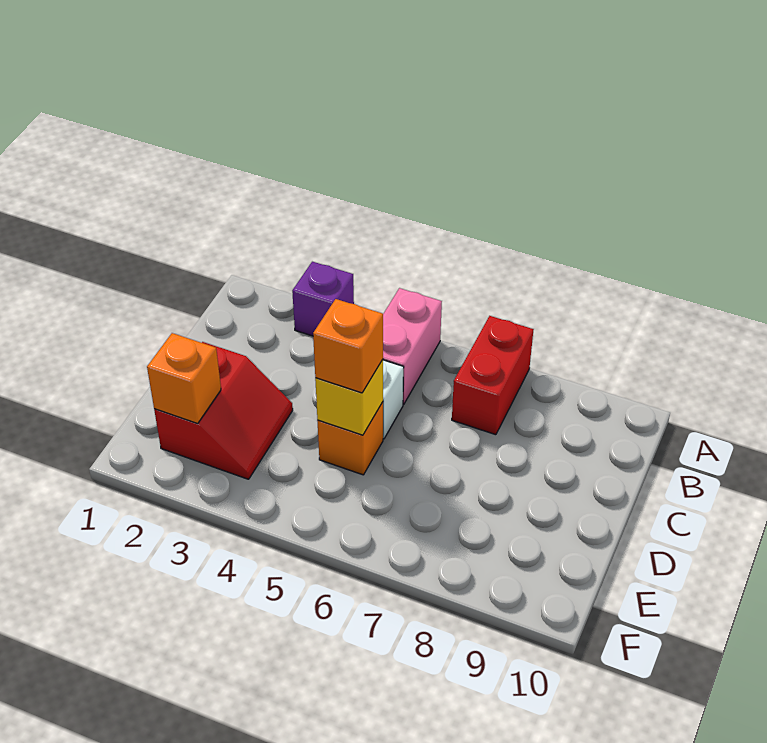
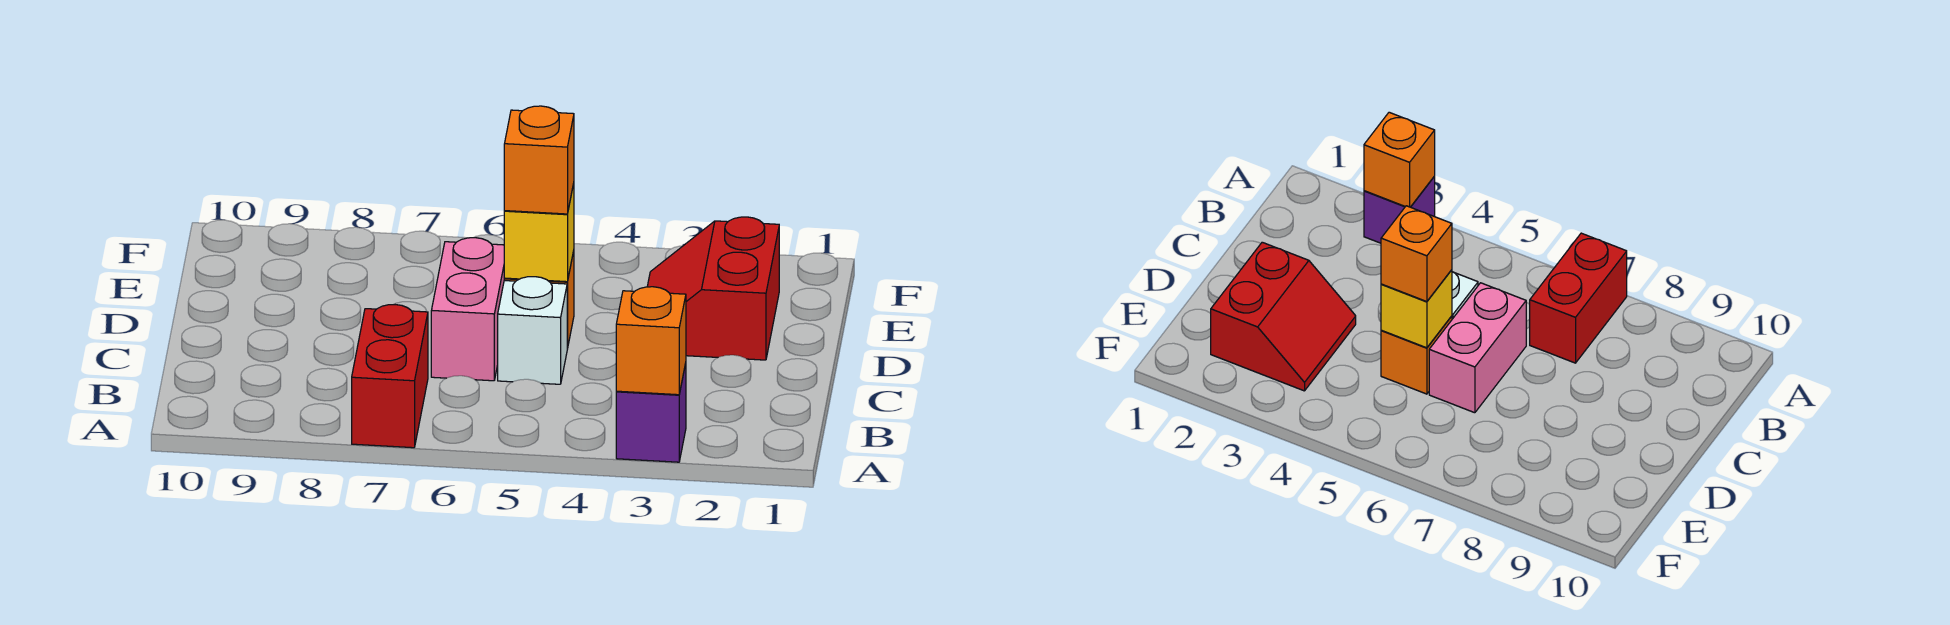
pink 1x2 brick [383,288,442,404] -> pink 1x2 brick moved to [431,238,505,381]
orange 1x1 brick [147,333,221,423] -> orange 1x1 brick moved to [616,287,686,395]

